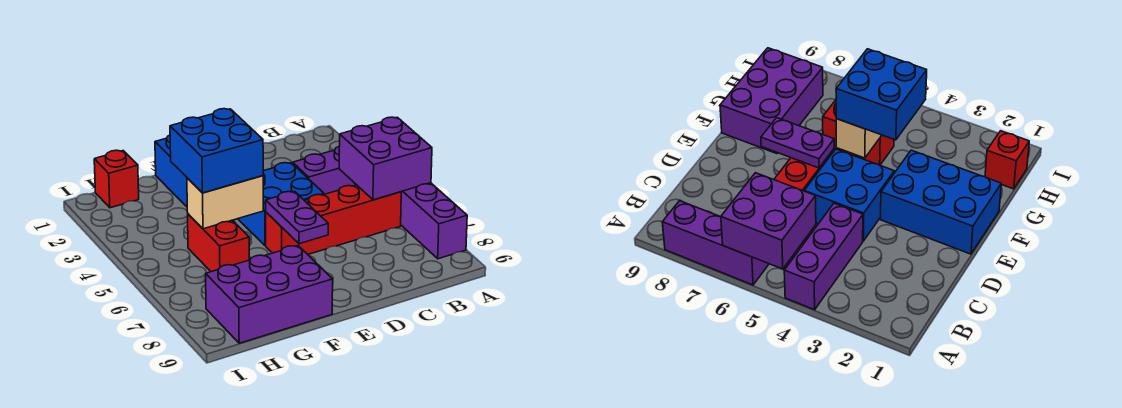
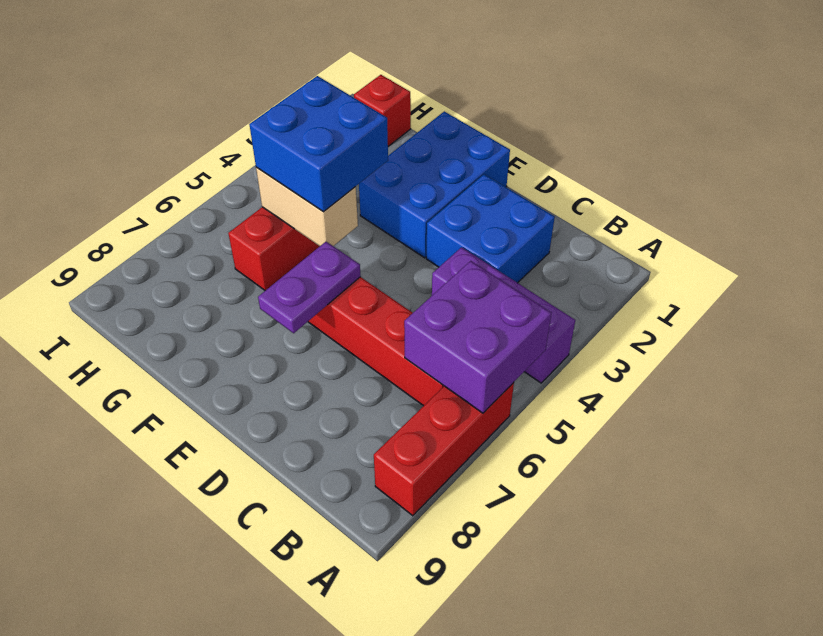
purple 1x3 brick [401,183,467,259] -> red 1x3 brick [374,383,514,516]
blue 2x2 brick [238,163,324,246] -> blue 2x2 brick moved to [426,174,555,283]
purple 2x3 brick [206,246,333,343] -> none

